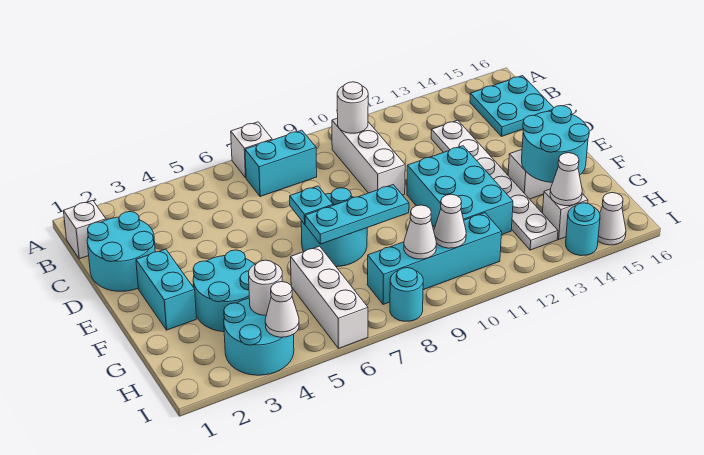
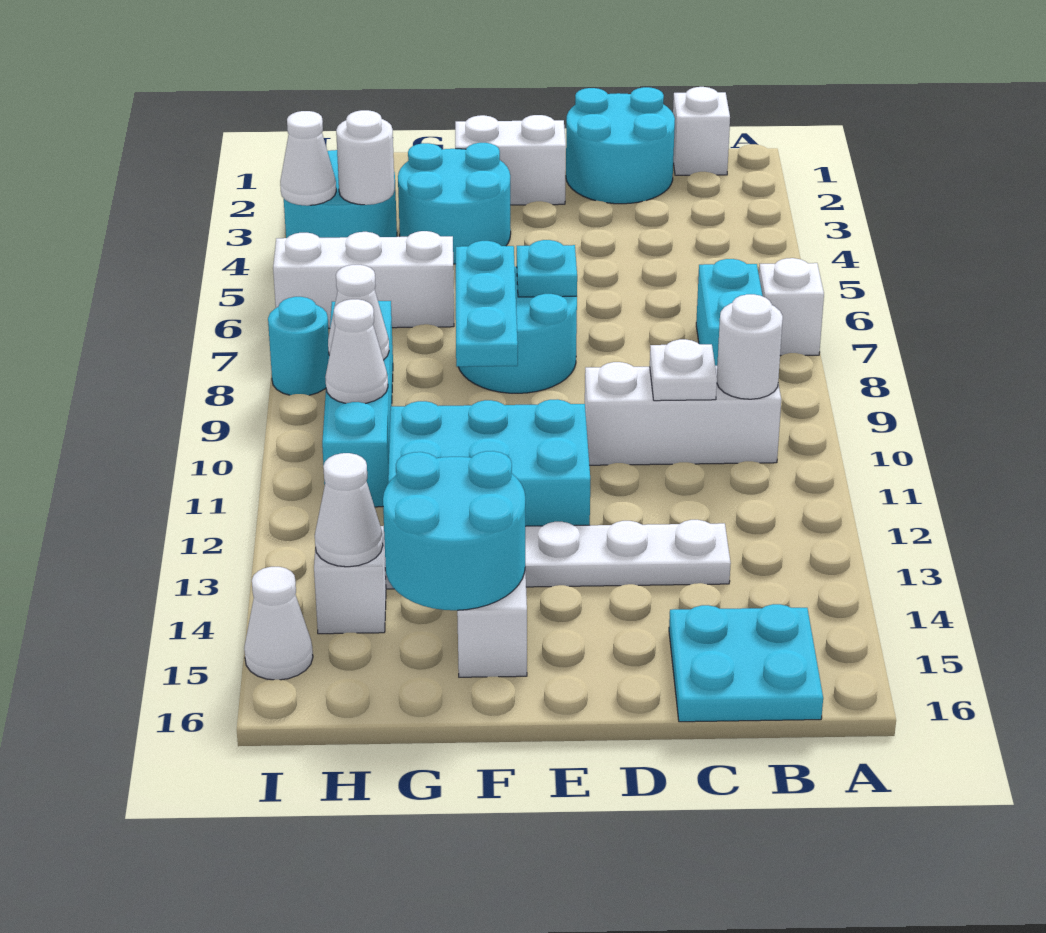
none -> white 1x1 plate [650,339,717,401]
cyan 1x2 brick [136,249,196,330] -> white 1x2 brick [455,115,566,205]
cyan 1x1 round brick [566,203,600,256] -> none

